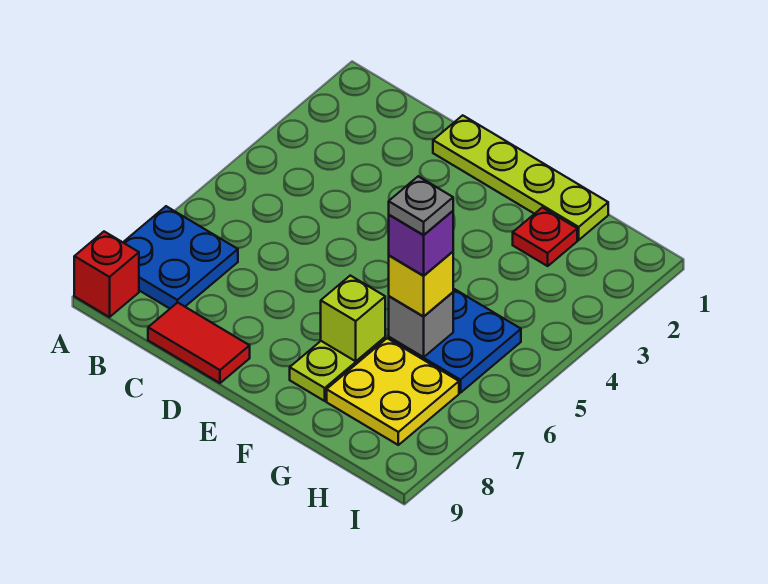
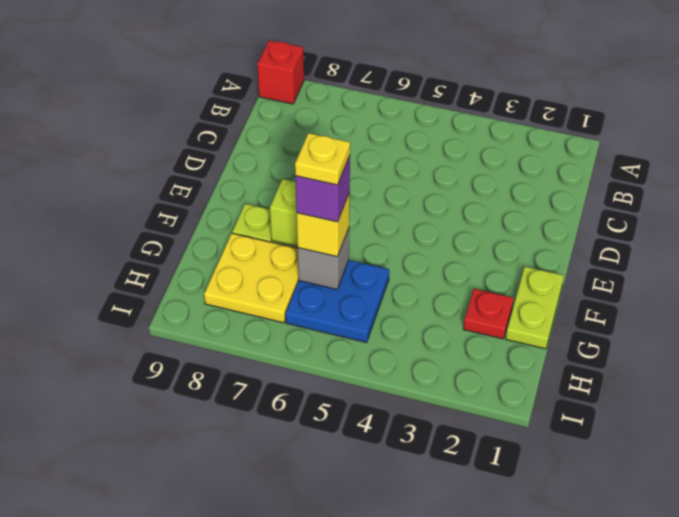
blue 2x2 plate [123,206,238,309] -> none
red 1x2 tile [148,302,250,383] -> none
lime 1x4 plate [433,115,608,240] -> lime 1x2 plate [506,267,564,349]
grey 1x1 plate [389,176,453,235] -> yellow 1x1 plate [295,133,350,185]

